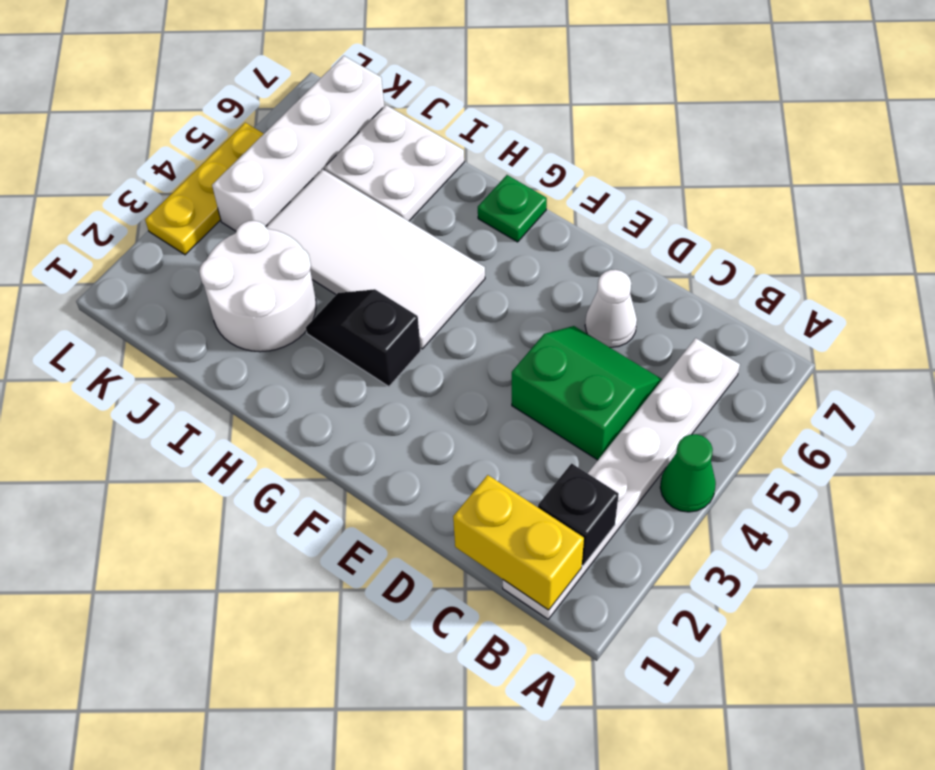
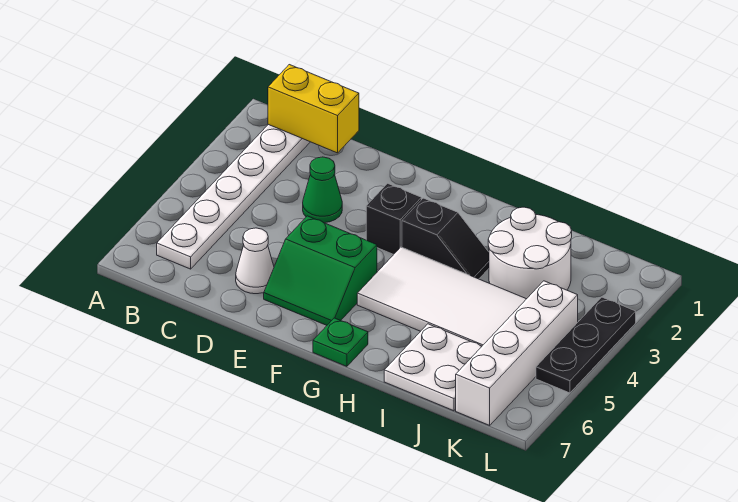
green 1x1 cone [660,434,716,512] -> green 1x1 cone moved to [303,157,342,223]
black 1x1 brick [538,464,619,566] -> black 1x1 brick moved to [366,183,421,254]
green 2x2 slope [512,326,662,460] -> green 2x2 slope moved to [264,216,377,325]
yellow 1x3 plate [145,123,263,255] -> black 1x3 plate [536,297,636,393]

